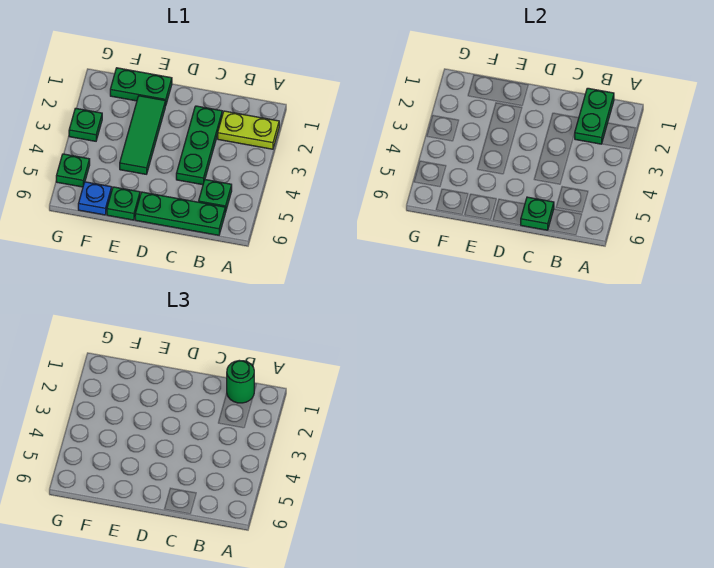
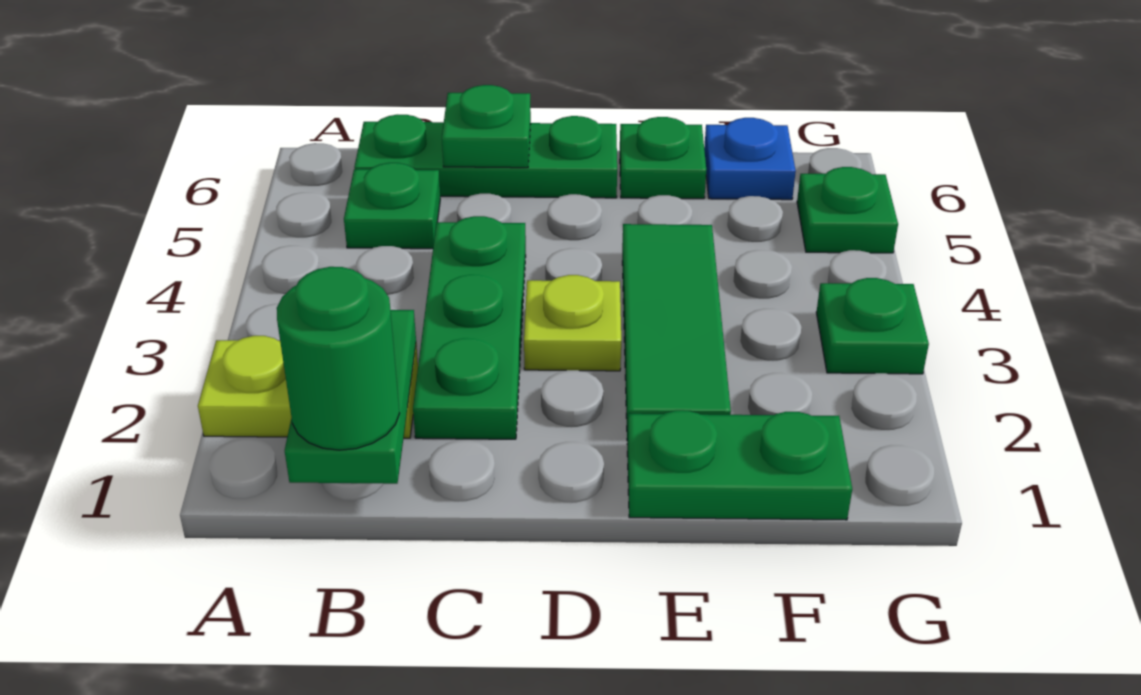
none -> lime 1x1 plate [524,275,621,371]

